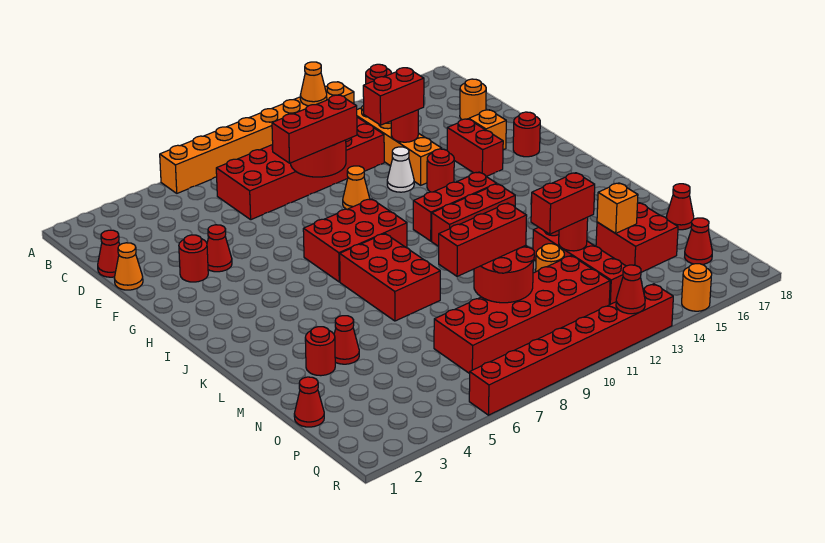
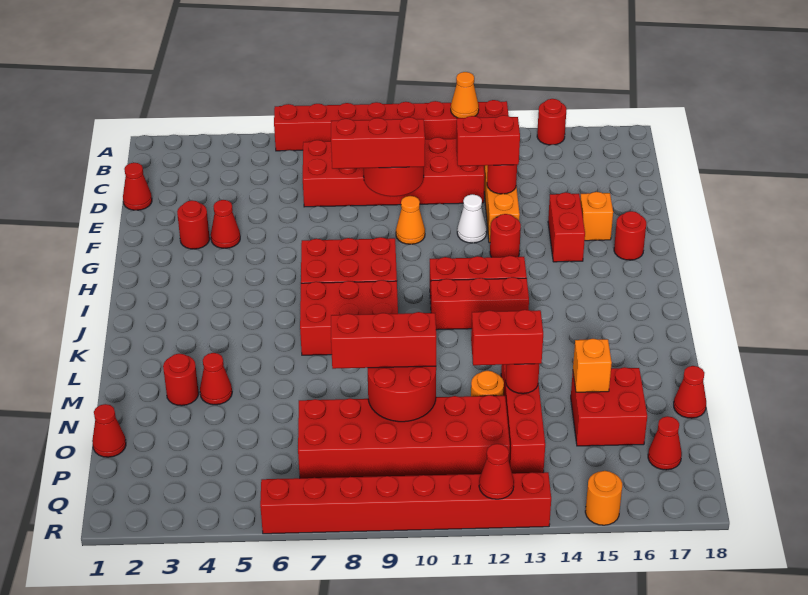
orange 1x8 brick [160,82,354,193] -> red 1x8 brick [274,100,509,151]
orange 1x1 round brick [460,79,486,120] -> none
orange 1x1 cone [114,243,143,290] -> none
red 2x3 brick [340,234,440,321] -> red 2x3 brick turned to [300,280,398,355]

